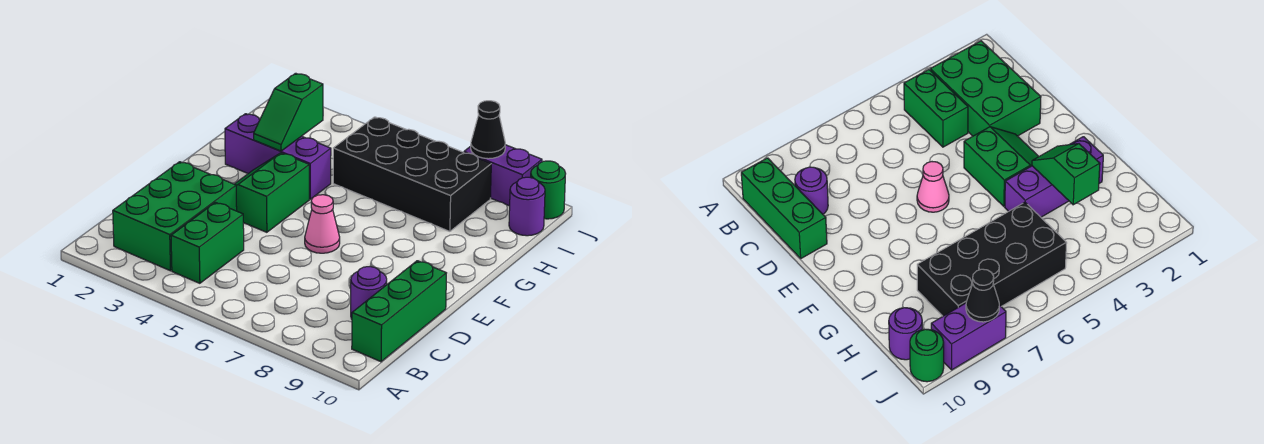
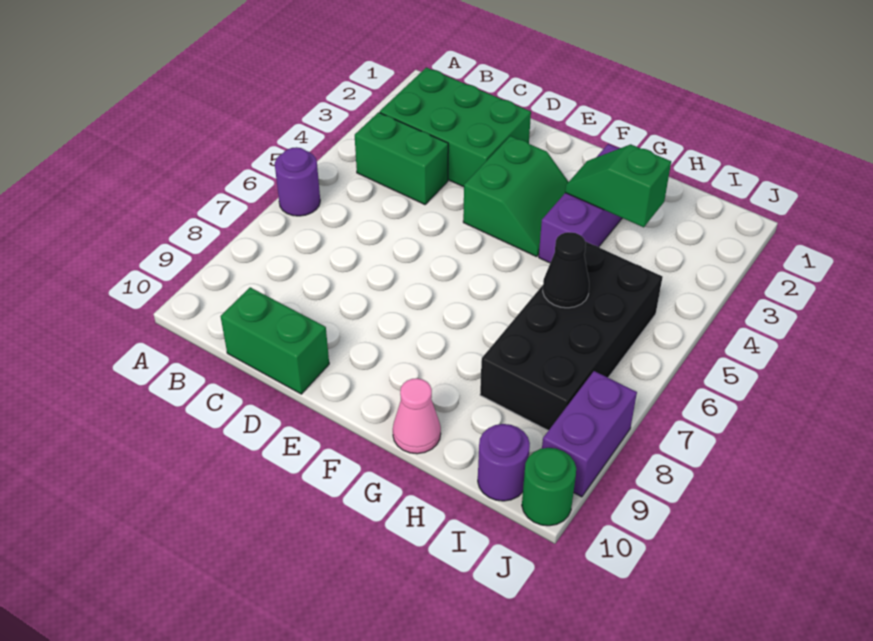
green 1x3 brick [352,261,446,362] -> green 1x2 brick [220,287,329,394]
purple 1x1 round brick [351,267,387,319] -> purple 1x1 round brick moved to [275,147,320,216]
green 2x2 slope [235,153,309,232] -> green 2x2 slope turned to [463,136,568,257]
pink 1x1 cone [305,195,340,253] -> pink 1x1 cone moved to [393,378,441,454]
black 1x1 cone [471,101,505,159] -> black 1x1 cone moved to [543,232,589,308]

